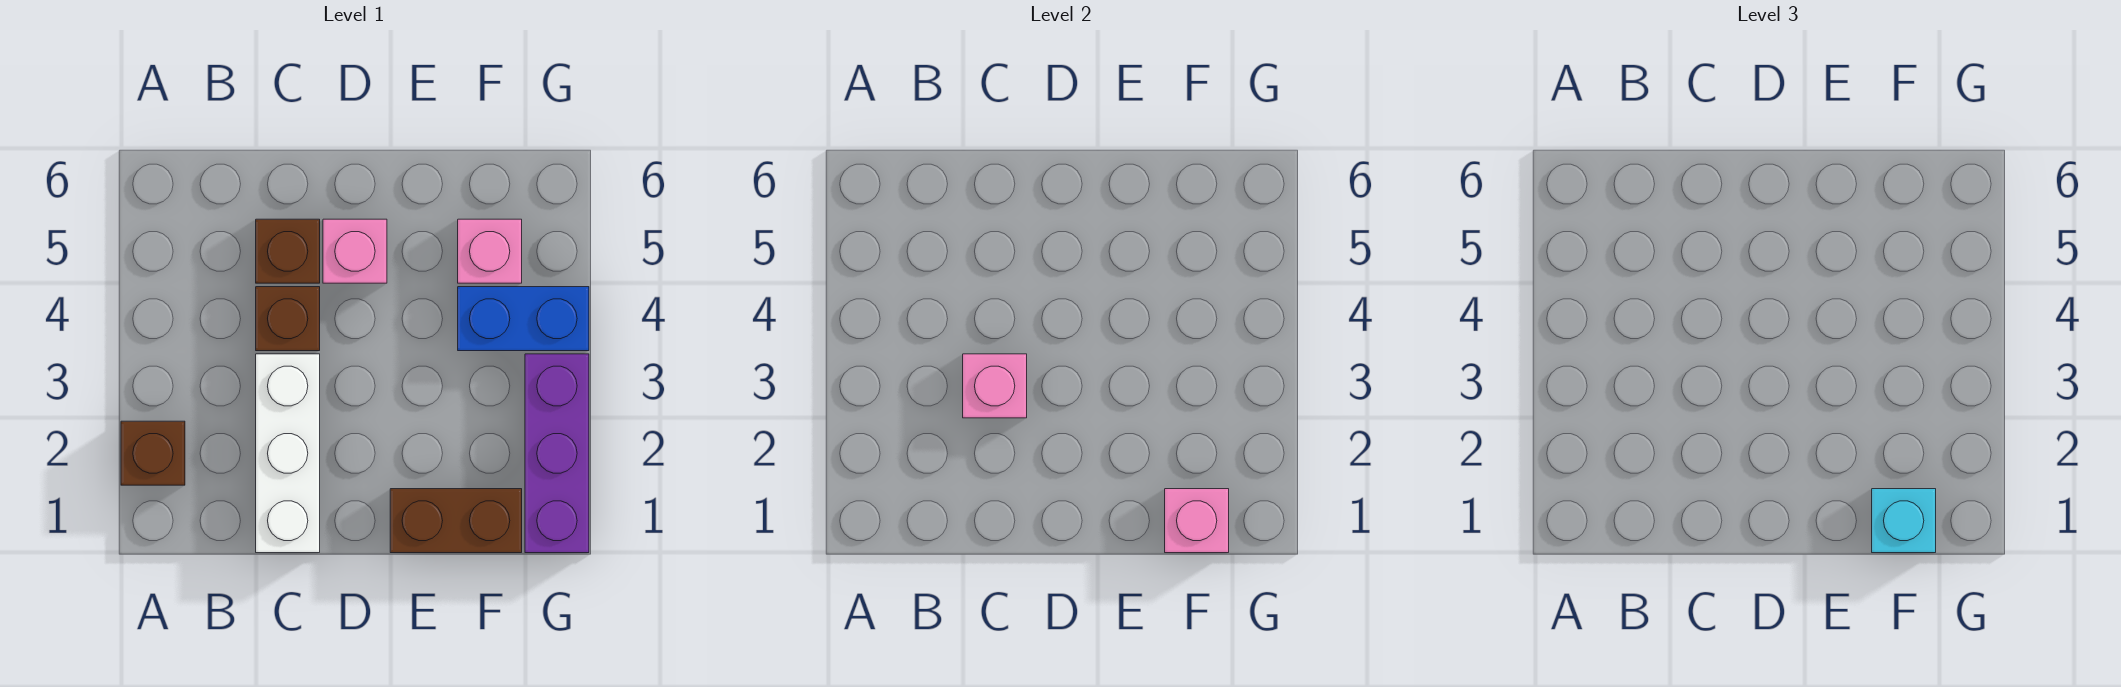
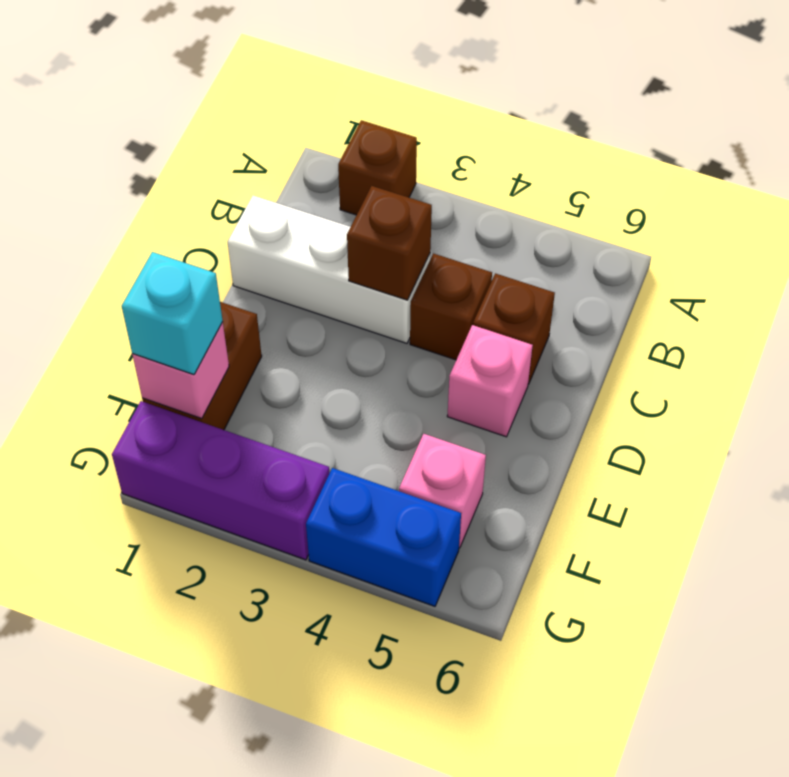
pink 1x1 brick [963,354,1027,418] -> brown 1x1 brick [347,186,432,300]
blue 1x2 brick [458,287,589,351] -> blue 1x2 brick turned to [306,468,461,606]

